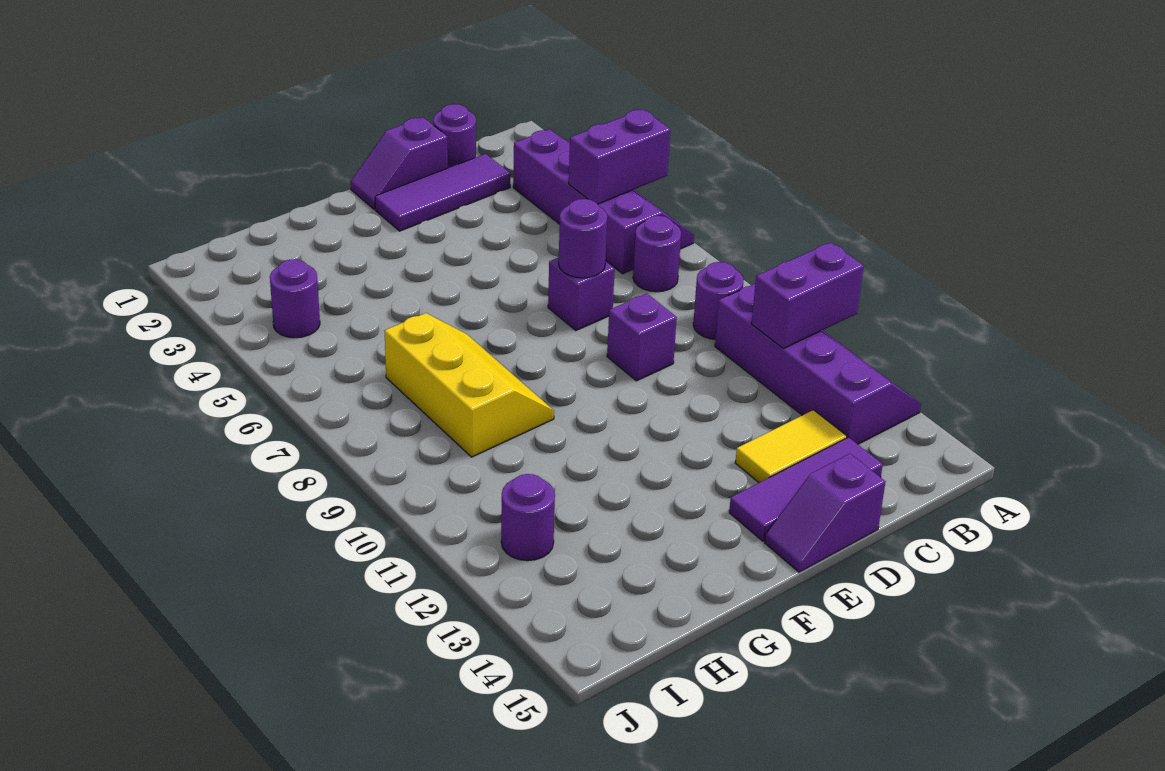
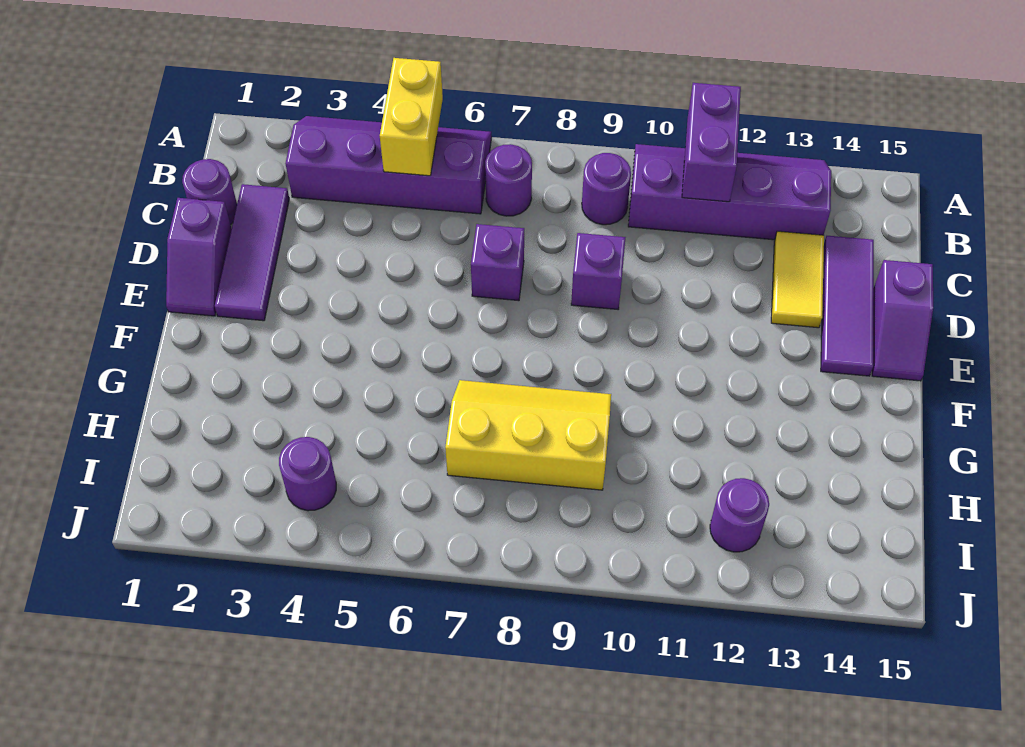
purple 1x2 brick [569,109,670,204] -> yellow 1x2 brick [380,58,443,176]
purple 1x1 round brick [559,199,607,278] -> none

